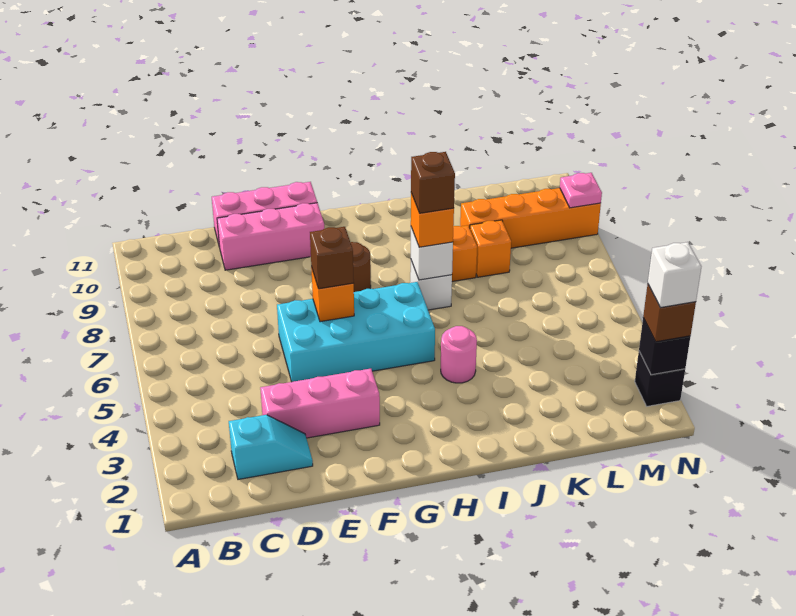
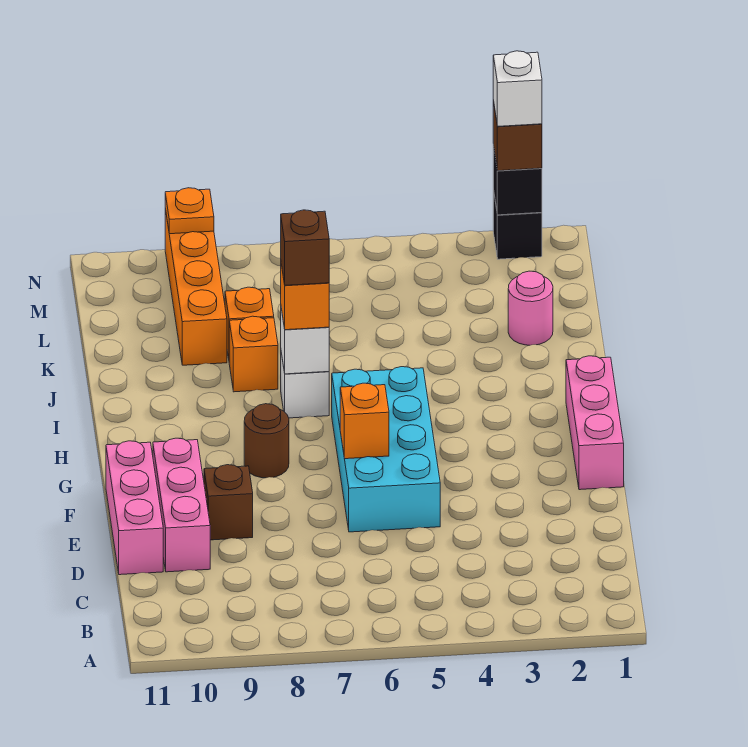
cyan 1x2 slope [229,415,313,480] -> none
pink 1x3 brick [260,369,380,438] -> pink 1x3 brick moved to [566,356,624,490]
brown 1x1 brick [310,227,354,289] -> brown 1x1 brick moved to [204,465,253,540]
pink 1x1 round brick [441,326,477,383] -> pink 1x1 round brick moved to [508,271,553,345]
pink 1x1 plate [560,173,602,208] -> orange 1x1 plate [165,188,214,234]

